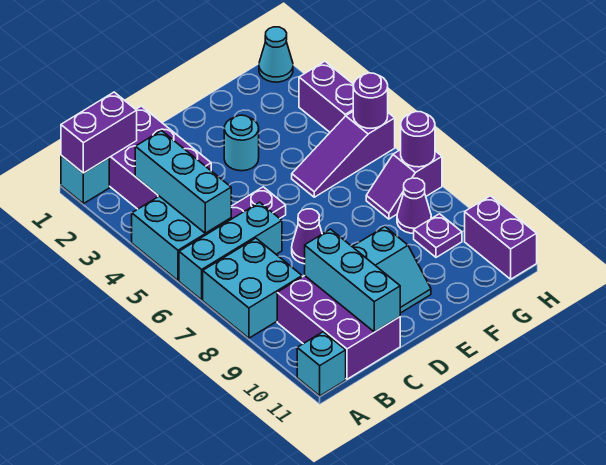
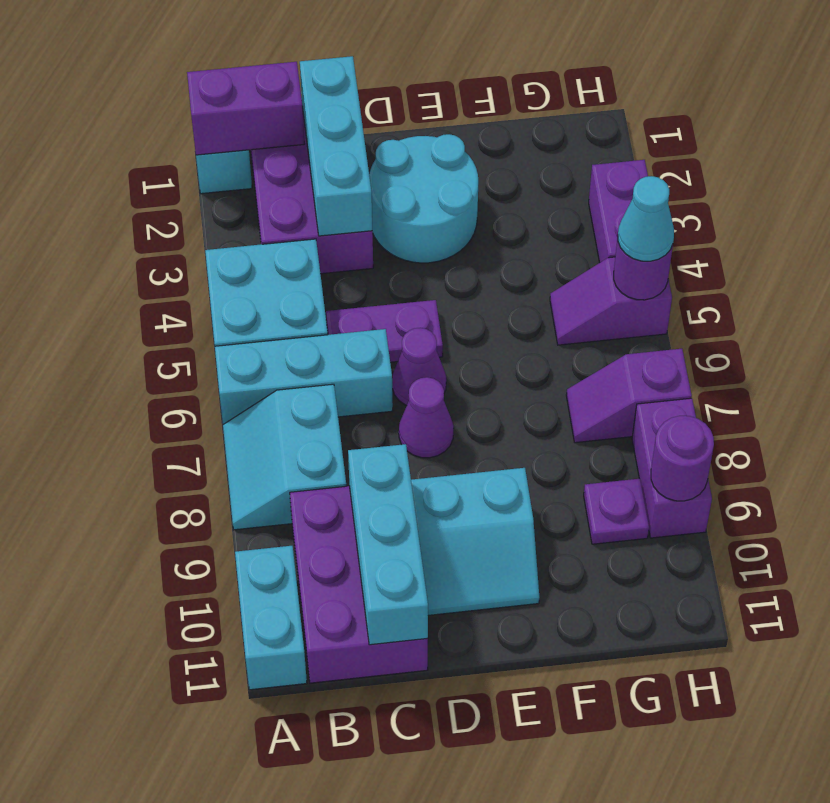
cyan 2x2 brick [203,238,302,338] -> cyan 2x2 slope [223,384,346,530]
cyan 1x1 brick [297,332,346,396] -> cyan 1x2 brick [235,546,307,690]
cyan 1x3 brick [135,131,231,233] -> cyan 1x3 brick moved to [300,56,372,236]
cyan 1x1 round brick [224,115,259,171] -> cyan 2x2 round brick [369,134,478,263]
purple 1x3 slope [292,112,395,197] -> purple 1x2 slope [550,257,672,345]
purple 1x1 cone [397,178,431,233] -> purple 1x1 cone moved to [392,328,446,406]
cyan 1x1 cone [259,27,293,82] -> cyan 1x1 cone moved to [618,176,674,261]
purple 1x1 round brick [401,112,435,167] -> purple 1x1 round brick moved to [651,416,714,501]
purple 1x2 brick [465,196,537,279] -> purple 1x2 brick moved to [632,398,712,538]

